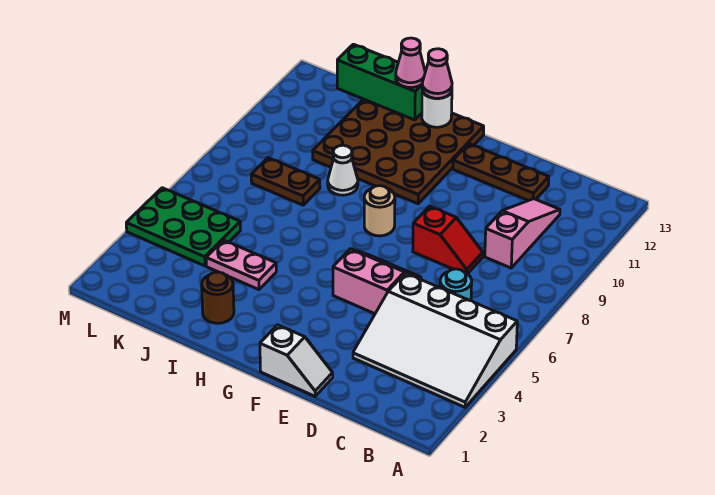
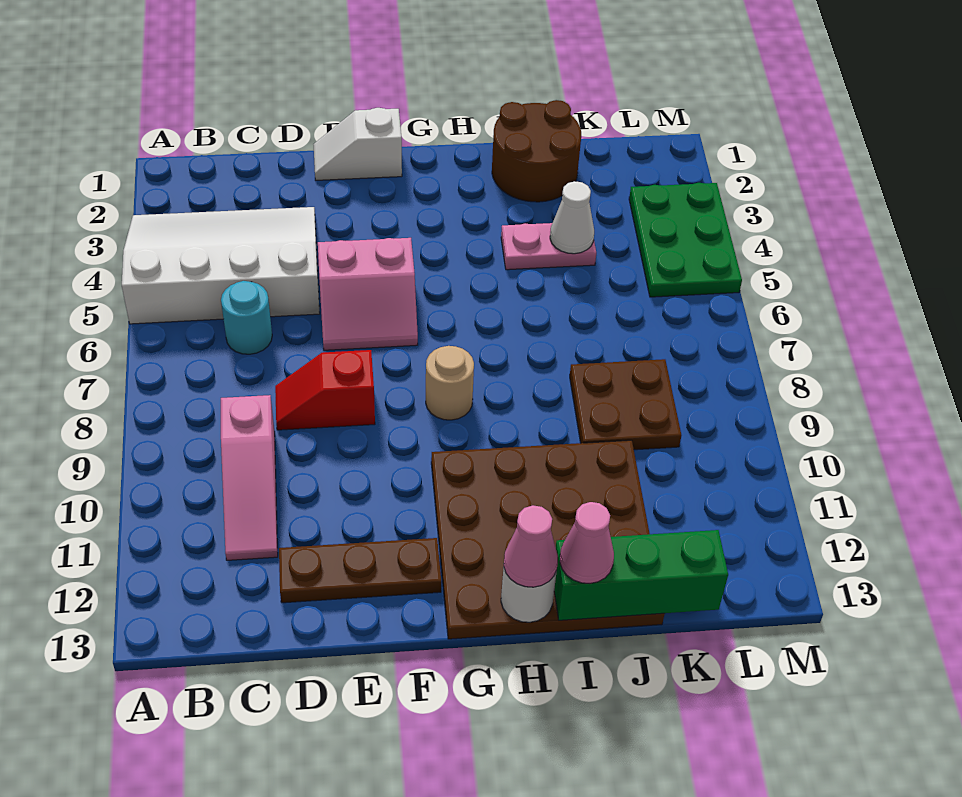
brown 1x1 round brick [202,272,234,323] -> brown 2x2 round brick [492,100,581,202]
white 1x1 cone [328,145,358,195] -> white 1x1 cone moved to [550,181,594,254]
brown 1x2 plate [251,158,320,205] -> brown 2x2 plate [570,359,681,450]
green 2x3 plate [126,188,240,266] -> green 2x3 plate turned to [629,183,742,297]

